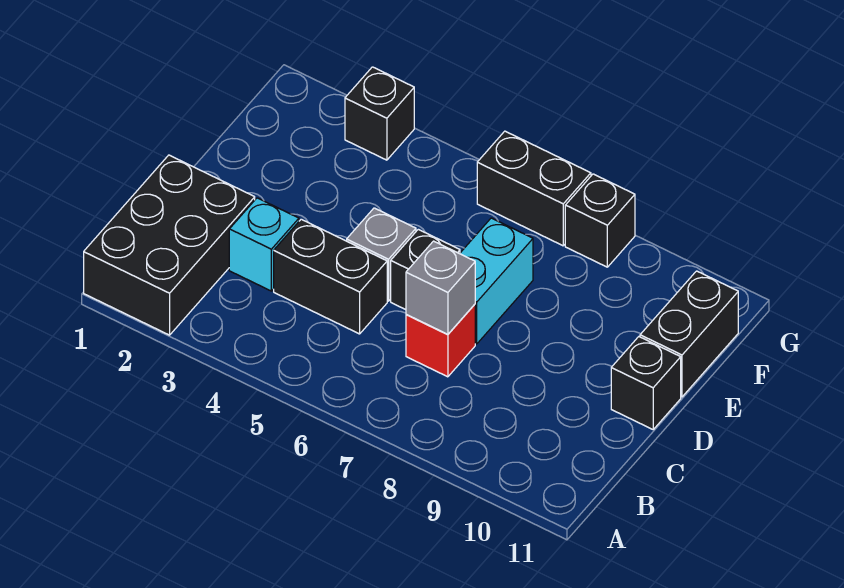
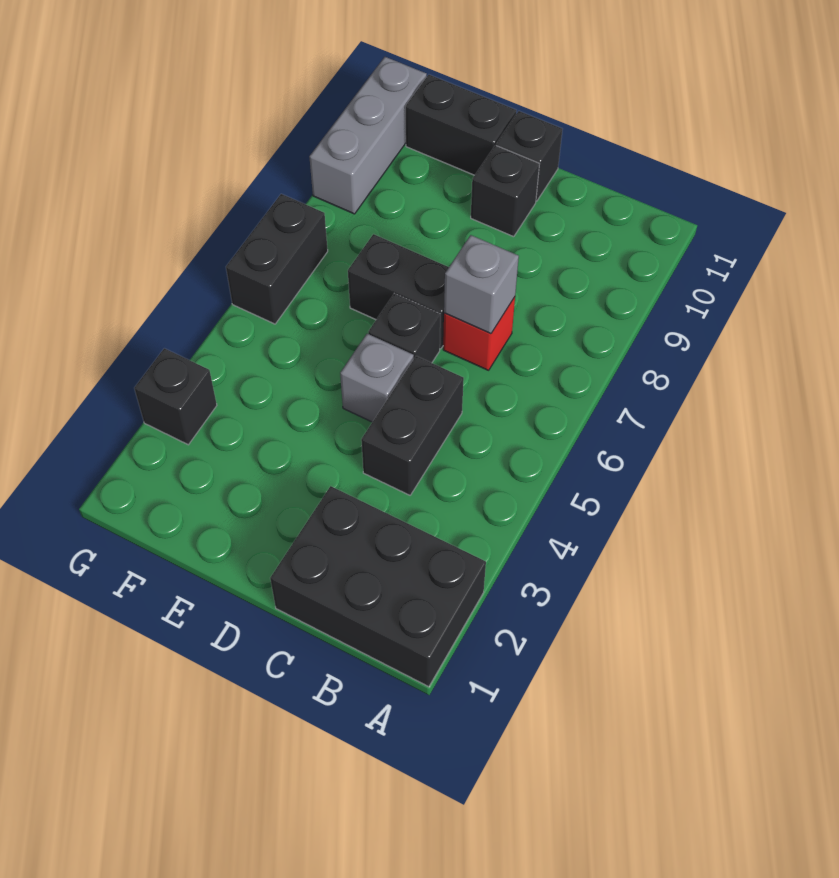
cyan 1x1 brick [229,198,299,291] -> none
cyan 1x2 brick [460,218,533,344] -> black 1x2 brick [348,234,449,349]
black 1x1 brick [565,174,635,267] -> black 1x1 brick moved to [471,145,539,237]
none -> grey 1x3 brick [309,57,427,214]

